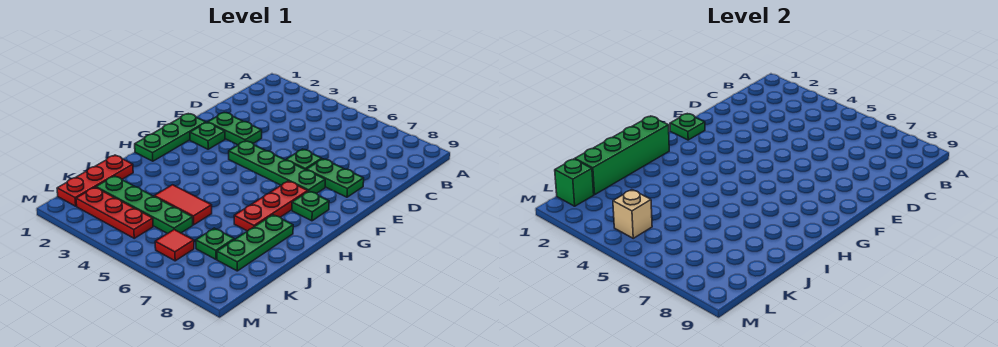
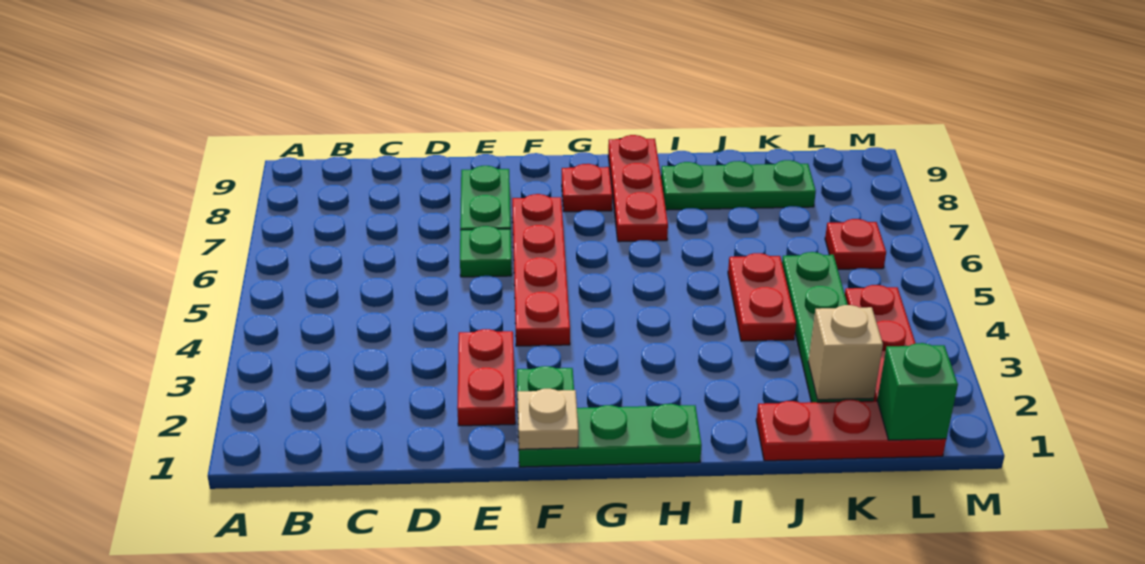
green 1x2 plate [208,113,262,145] -> red 1x2 plate [457,329,515,426]
green 1x1 plate [670,114,705,140] -> tan 1x1 plate [517,389,578,449]
green 1x4 plate [229,141,325,194] -> red 1x4 plate [512,194,570,346]
red 1x3 plate [234,181,308,231] -> red 1x3 plate turned to [608,135,668,242]
green 1x1 plate [292,191,329,221] -> red 1x1 plate [562,164,612,212]
green 1x4 brick [575,116,669,195] -> none
red 1x2 tile [154,185,212,225] -> red 1x2 plate [728,253,796,341]
green 1x1 plate [196,228,234,259] -> none
tan 1x1 brick [613,190,652,238] -> tan 1x1 brick moved to [808,305,883,400]
red 1x1 tile [155,230,194,261] -> red 1x1 plate [825,219,886,269]

